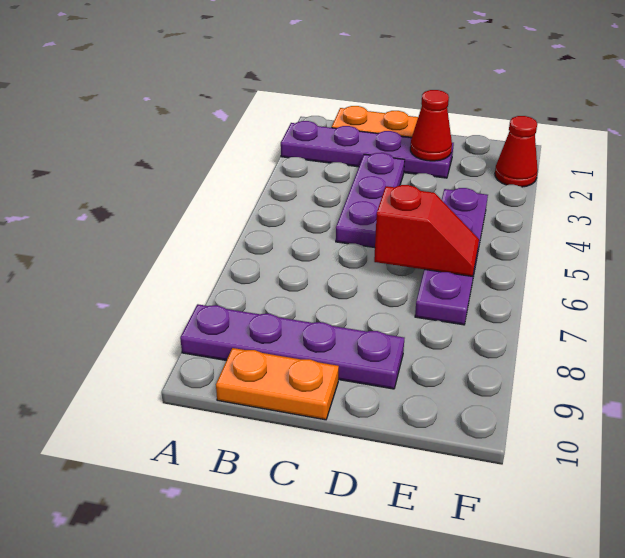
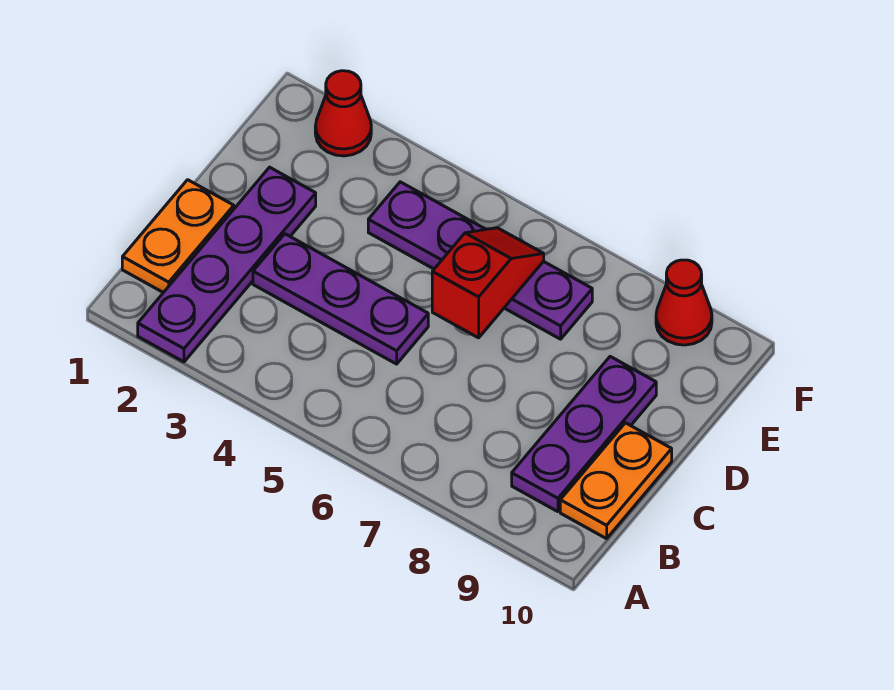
purple 1x4 plate [180,304,404,389] -> purple 1x3 plate [512,357,656,512]
red 1x1 cone [410,90,452,161] -> red 1x1 cone moved to [656,260,712,345]

